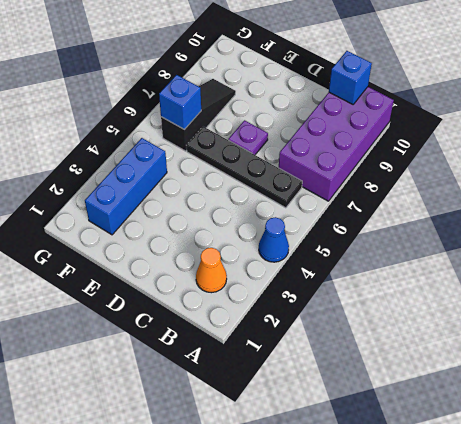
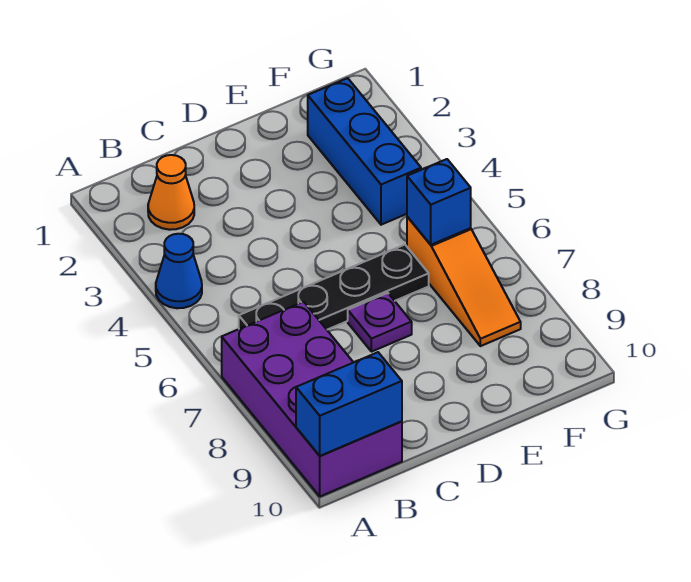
blue 1x1 brick [329,51,372,104] -> blue 1x2 brick [296,352,402,456]
black 1x3 slope [161,79,236,151] -> orange 1x3 slope [407,217,521,346]

